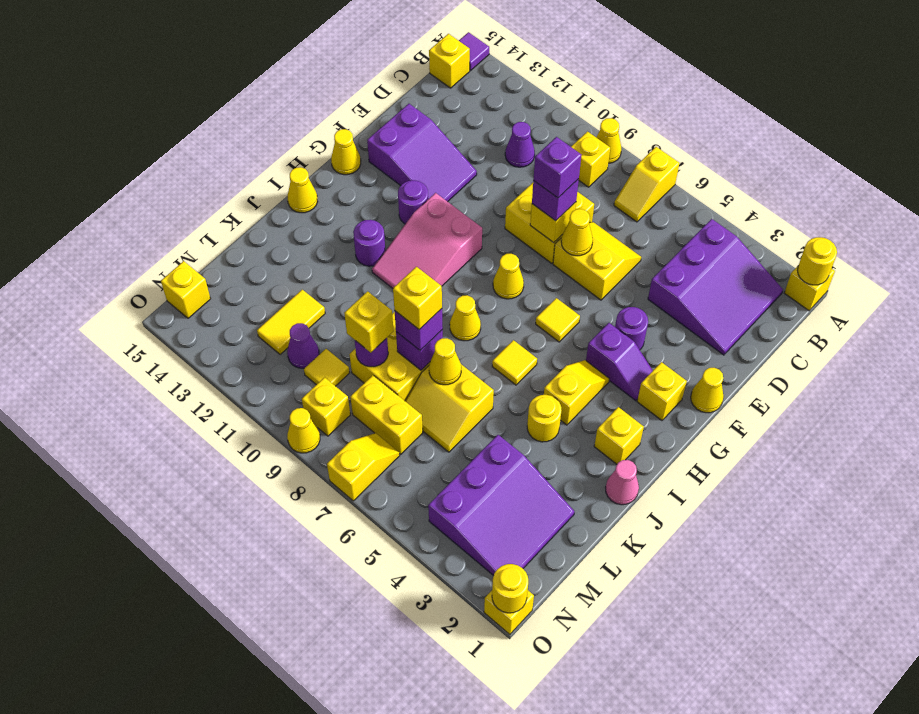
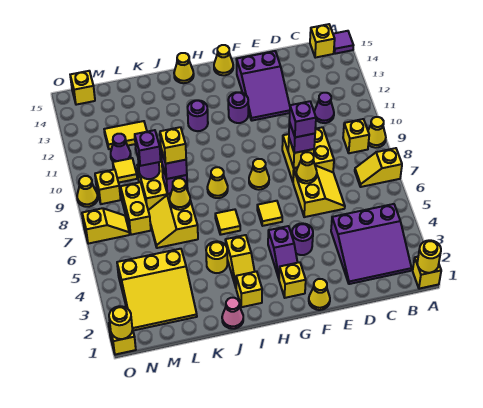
pink 2x3 slope [372,193,482,288] -> none
yellow 1x2 slope [544,360,609,425] -> yellow 1x2 slope turned to [225,235,255,287]
purple 3x3 slope [428,435,575,576] -> yellow 3x3 slope [117,249,197,331]
yellow 1x1 brick [344,291,394,353] -> purple 1x1 brick [135,130,161,166]

